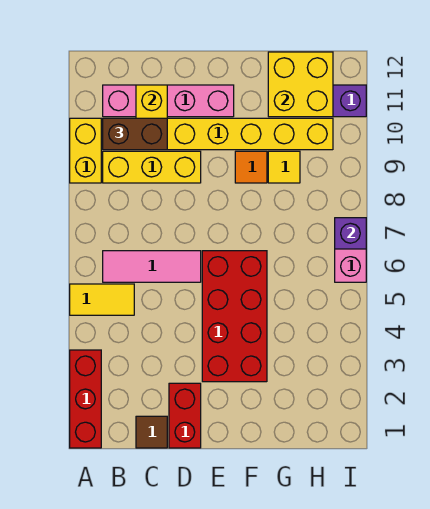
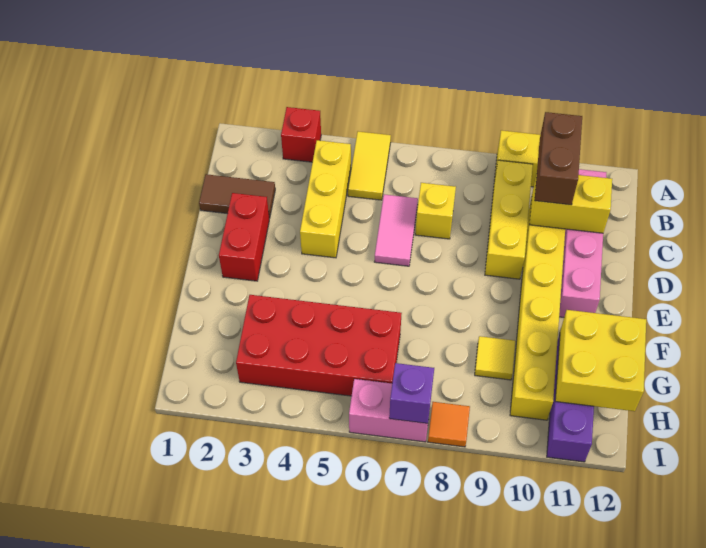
red 1x3 brick [70,350,101,448] -> red 1x1 brick [281,107,321,162]
none -> yellow 1x3 brick [300,140,351,258]
pink 1x3 tile [103,251,201,282] -> pink 1x2 tile [374,194,418,266]
brown 1x1 tile [136,416,167,448] -> brown 1x2 tile [199,174,275,218]
none -> yellow 1x1 brick [415,183,456,239]
red 1x2 brick [169,383,201,448] -> red 1x2 brick turned to [219,193,269,281]
red 2x4 brick [202,251,267,382] -> red 2x4 brick moved to [236,295,402,396]
orange 1x1 tile [235,151,267,183] -> orange 1x1 tile moved to [428,402,470,447]

